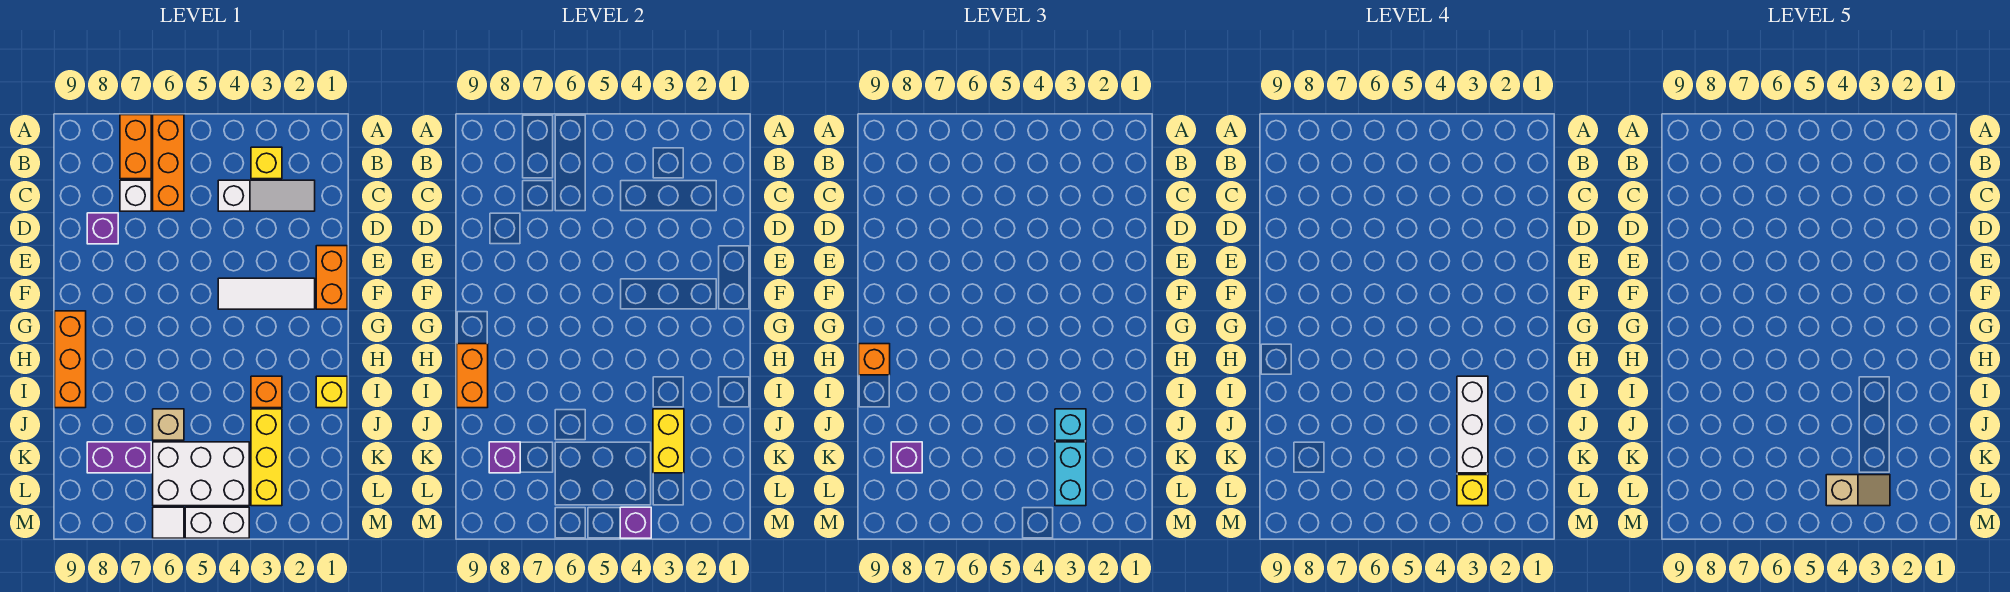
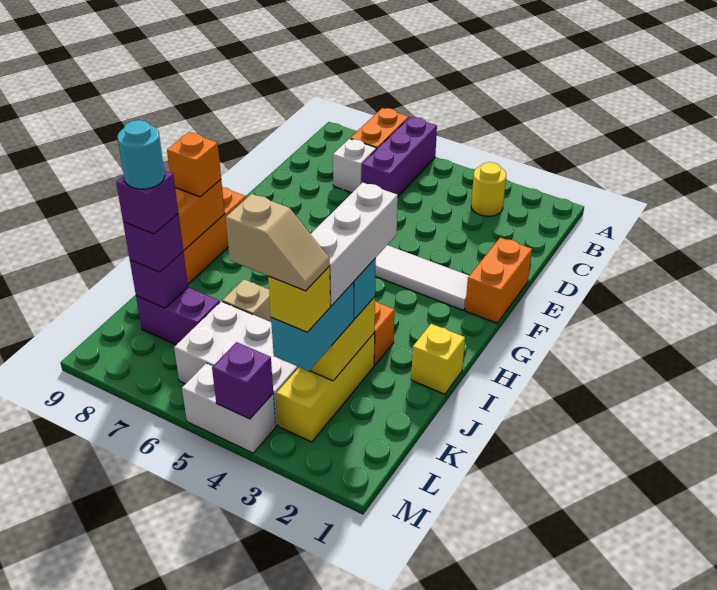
orange 1x3 brick [153,115,184,211] -> purple 1x3 brick [362,117,437,196]
yellow 1x1 brick [251,147,282,179] -> yellow 1x1 round brick [471,162,506,216]
white 1x3 slope [218,180,315,211] -> none
purple 1x1 brick [87,213,118,244] -> purple 1x1 brick moved to [116,170,178,234]
none -> cyan 1x1 round brick [117,120,165,189]
white 1x1 tile [153,507,184,538] -> none

